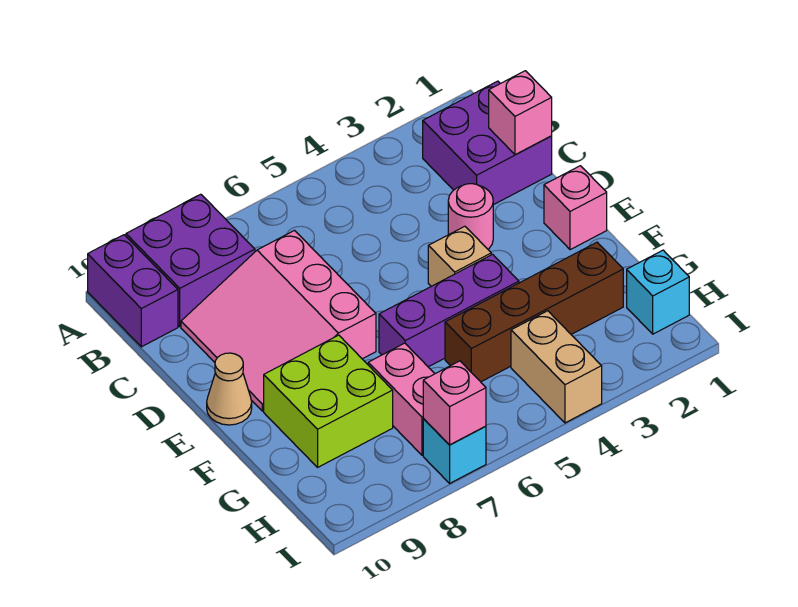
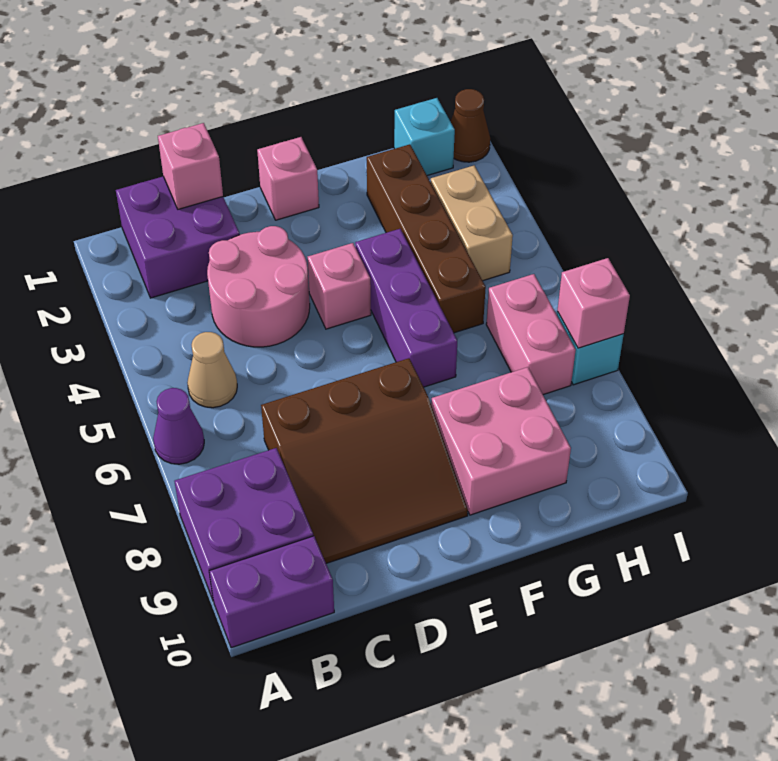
none -> purple 1x1 cone [153,388,204,464]
pink 3x3 slope [181,231,376,411] -> brown 3x3 slope [261,358,468,563]
pink 1x1 round brick [448,184,493,249] -> pink 2x2 round brick [207,226,310,347]
tan 1x1 brick [428,226,491,286] -> pink 1x1 brick [308,243,371,329]
tan 1x1 cone [207,353,252,425] -> tan 1x1 cone moved to [187,332,237,408]
lime 2x2 brick [264,335,393,467] -> pink 2x2 brick [431,367,571,515]
pink 1x2 brick [368,343,435,455] -> pink 1x2 brick turned to [486,274,576,395]
tan 1x2 brick [511,311,602,423] -> tan 1x2 brick turned to [431,165,513,281]
none -> brown 1x1 cone [451,89,490,162]

